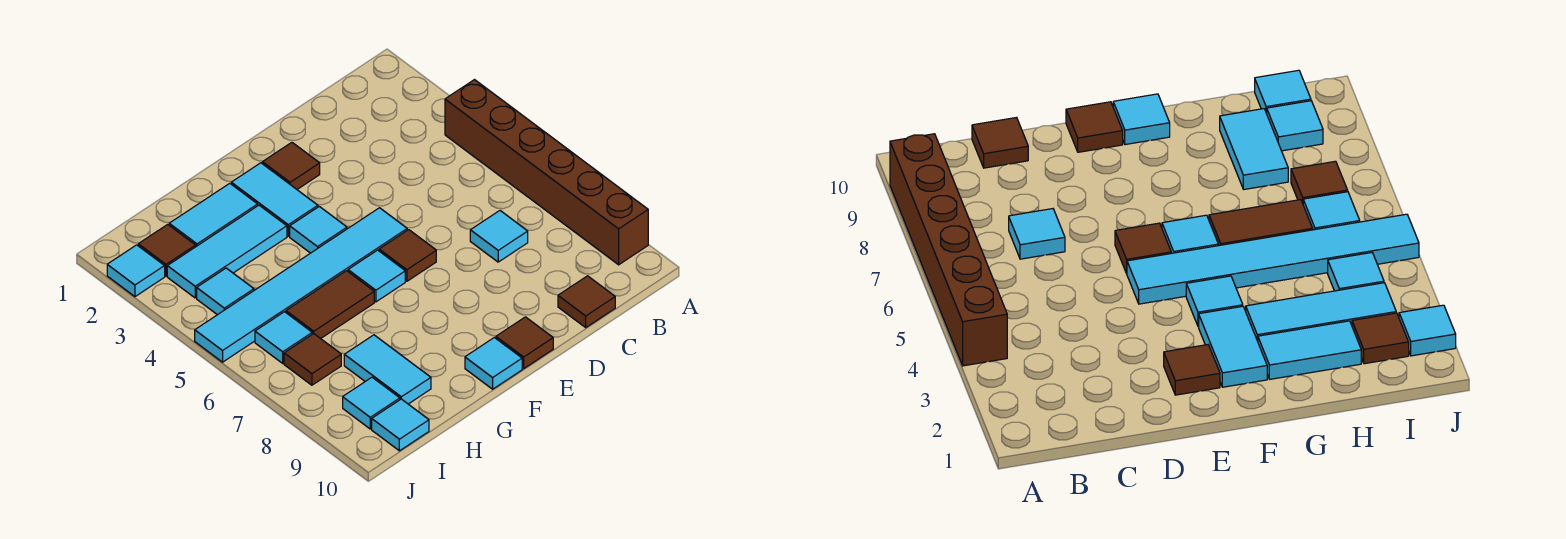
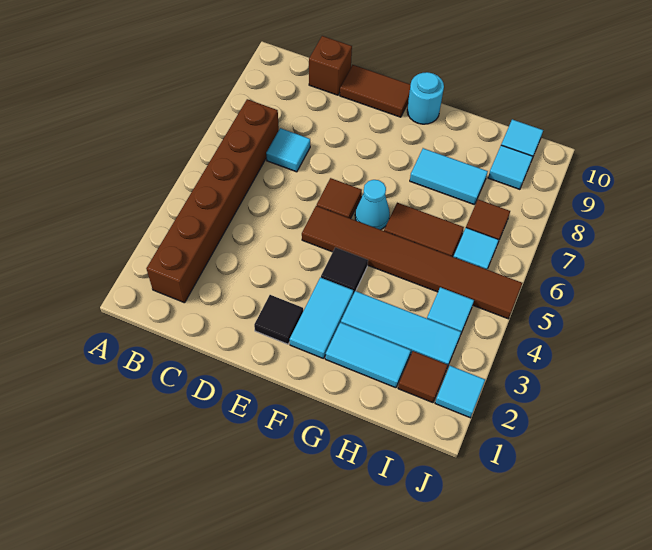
brown 1x6 brick [445,80,648,265] -> brown 1x6 brick moved to [146,99,279,303]
brown 1x1 tile [558,276,615,327] -> brown 1x1 brick [309,36,352,95]
brown 1x1 tile [262,142,320,189] -> black 1x1 tile [254,295,303,344]
cyan 1x6 tile [195,208,407,362] -> brown 1x6 tile [302,206,522,319]
brown 1x1 tile [496,317,553,369] -> brown 1x2 tile [340,65,411,117]
cyan 1x1 tile [290,207,347,253] -> black 1x1 tile [321,247,368,294]
cyan 1x1 tile [348,250,405,302] -> cyan 1x1 cone [355,180,390,230]
cyan 1x1 tile [465,338,522,389] -> cyan 1x1 round brick [407,72,444,124]
cyan 1x2 tile [344,335,431,404] -> cyan 1x2 tile turned to [410,148,488,205]

